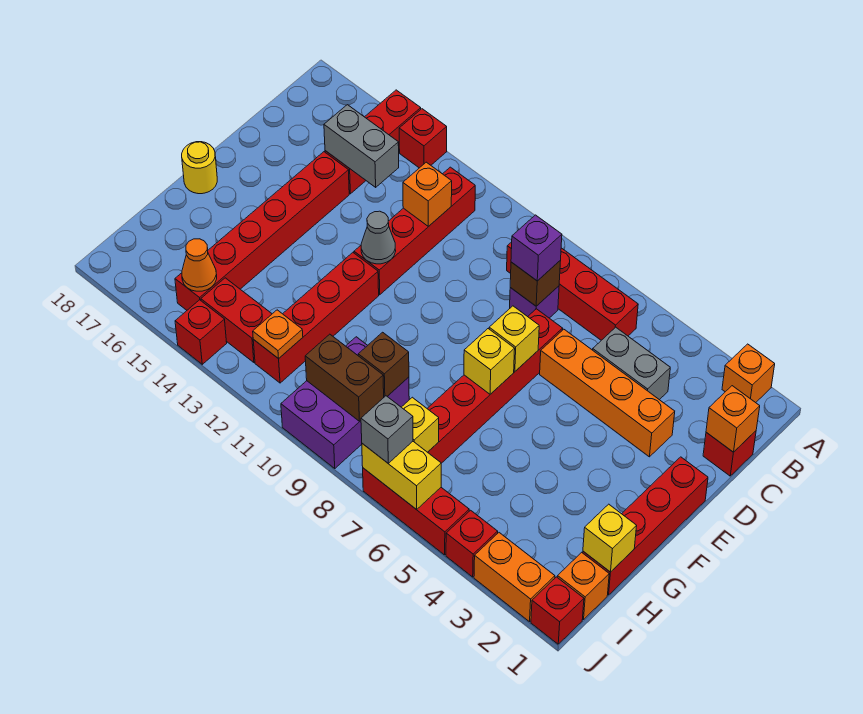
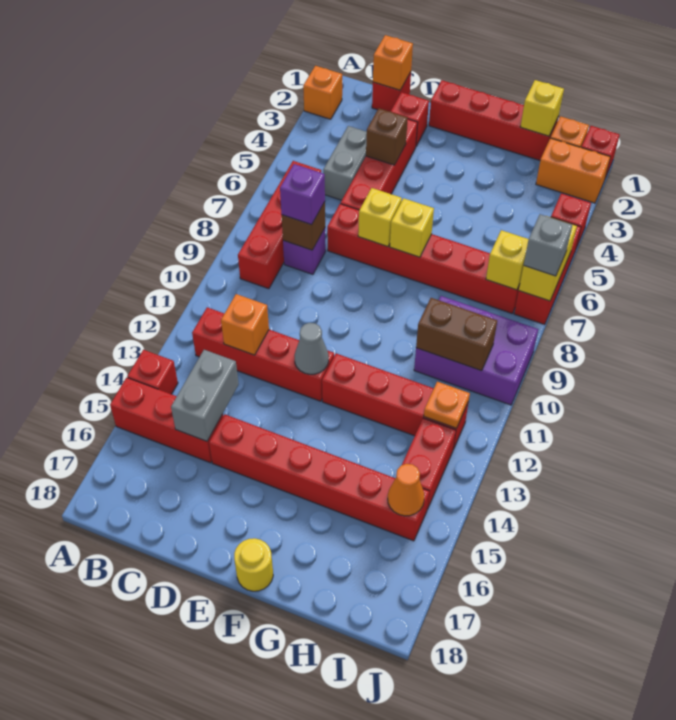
orange 1x4 brick [540,329,675,457] -> red 1x4 brick [341,119,418,210]
brown 1x1 brick [358,332,409,397] -> brown 1x1 brick moved to [366,108,408,165]
brown 1x2 brick [305,334,384,422] -> brown 1x2 brick turned to [416,298,497,371]
orange 1x2 brick [474,533,555,622] -> orange 1x2 brick turned to [536,138,610,203]
red 1x1 brick [175,300,227,364] -> red 1x1 brick moved to [391,92,429,146]

